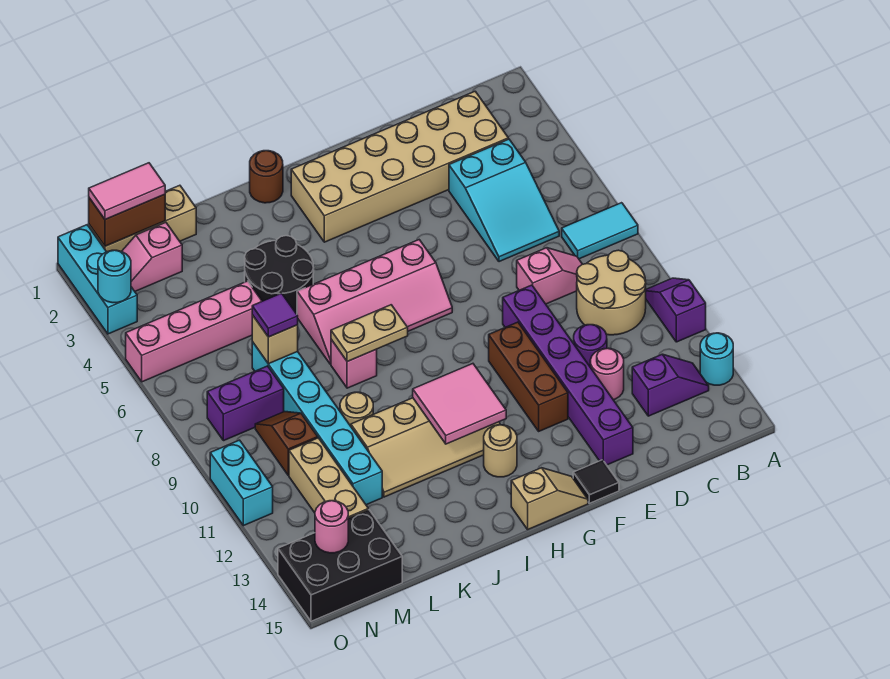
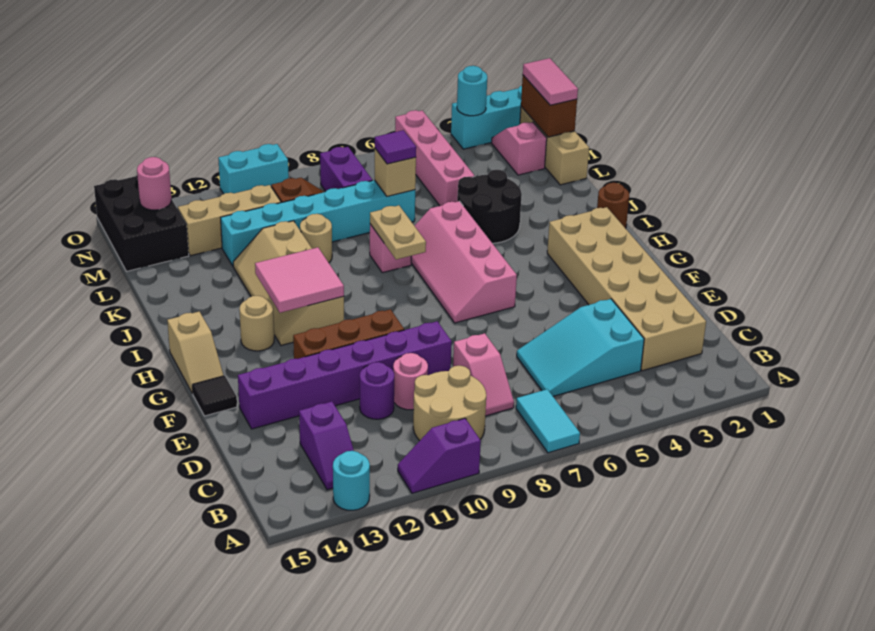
purple 1x2 slope [646,278,706,342] -> purple 1x2 slope turned to [398,418,481,493]
pink 1x1 round brick [590,348,624,400] -> pink 1x1 round brick moved to [393,353,428,410]

